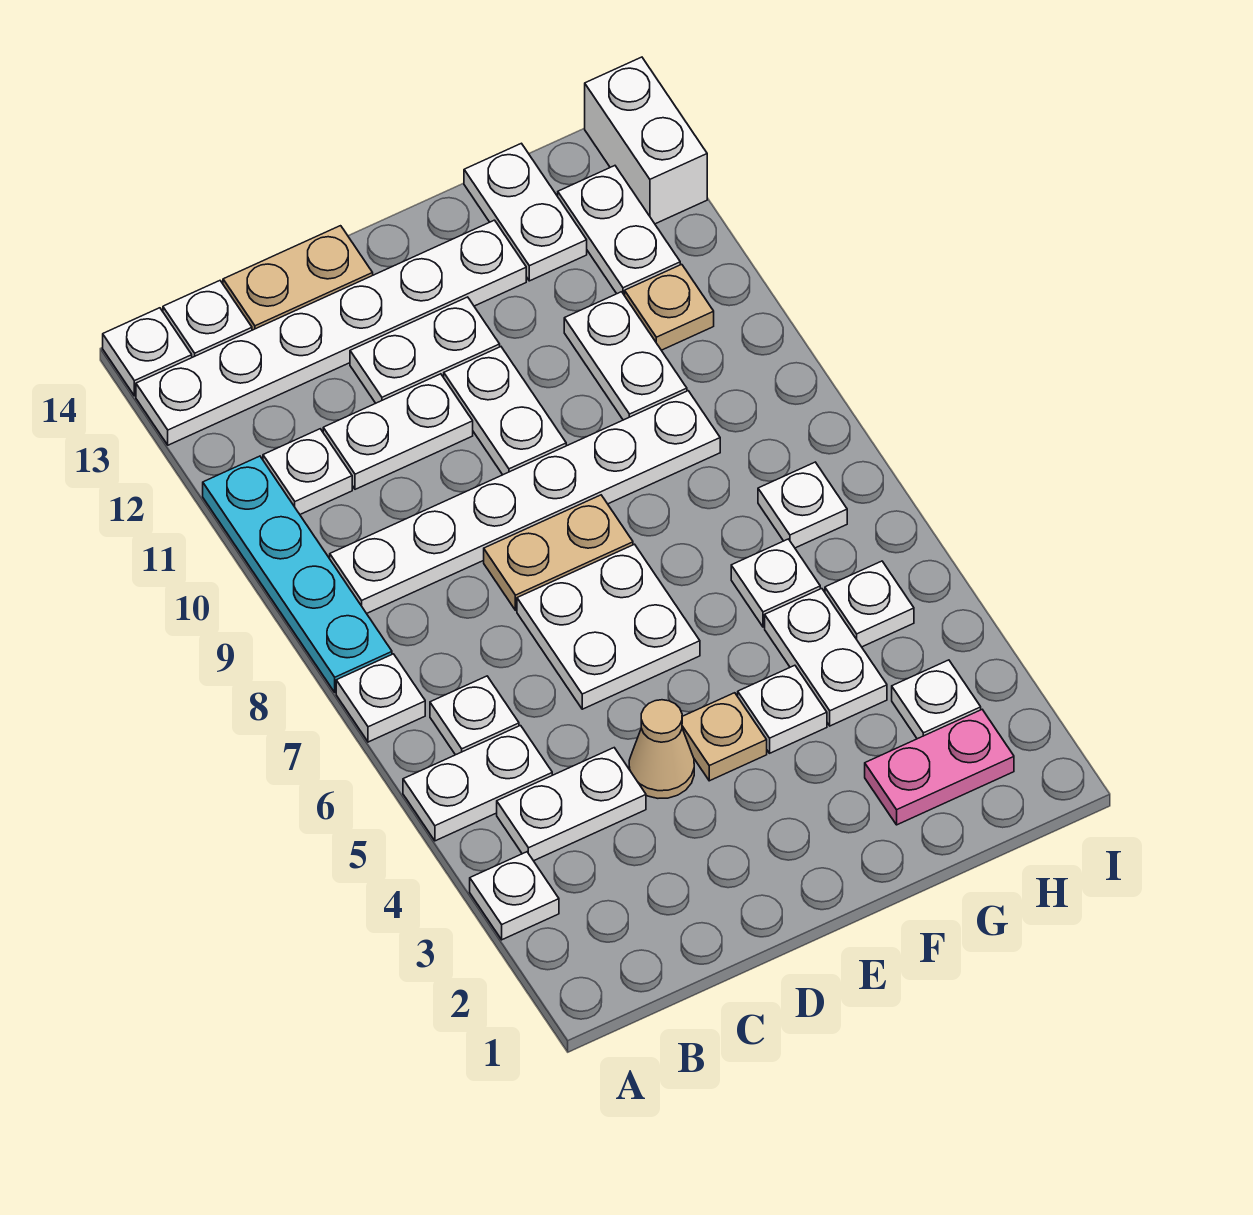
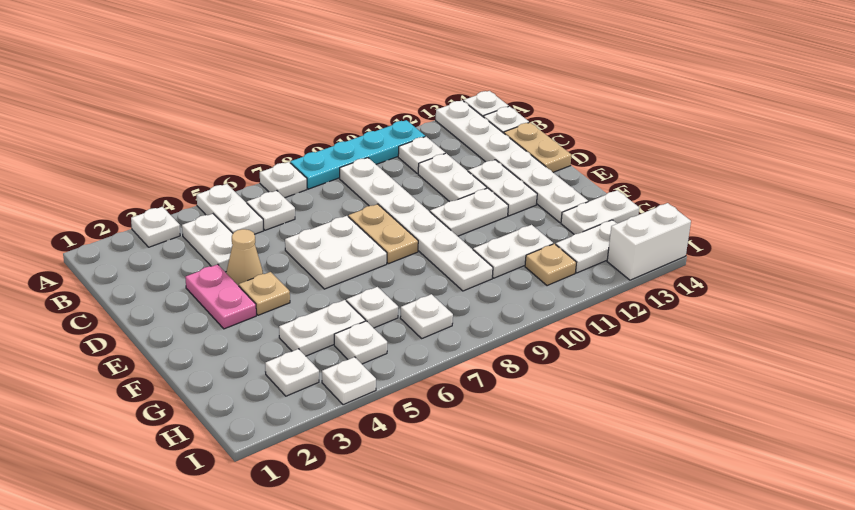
white 1x1 plate [738,665,827,753] -> white 1x1 plate moved to [322,357,376,405]
pink 1x2 plate [865,710,1014,825] -> pink 1x2 plate moved to [185,264,256,329]

